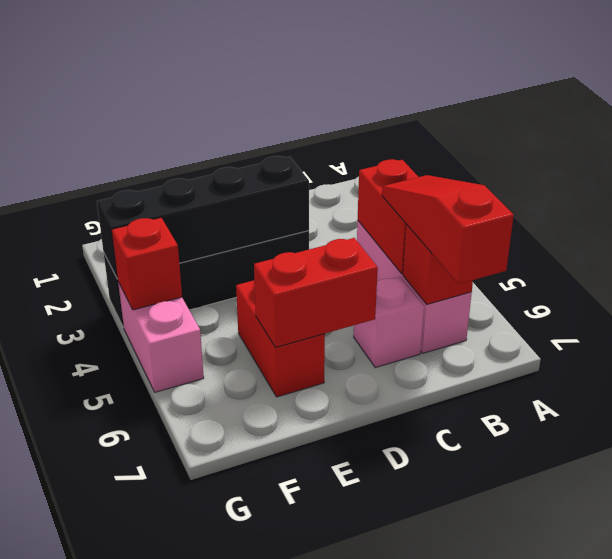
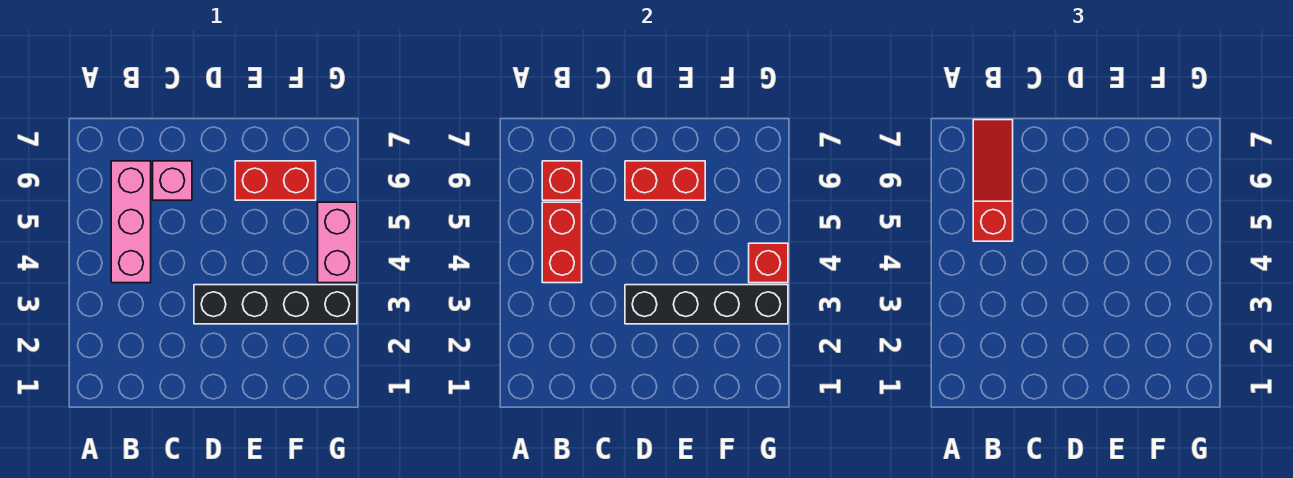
red 1x3 slope [382,175,514,284] -> red 1x3 slope turned to [973,120,1013,241]
red 1x2 brick [236,280,325,397] -> red 1x2 brick turned to [235,161,316,200]

